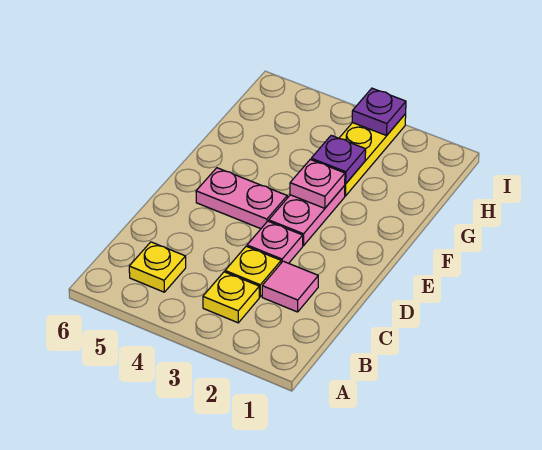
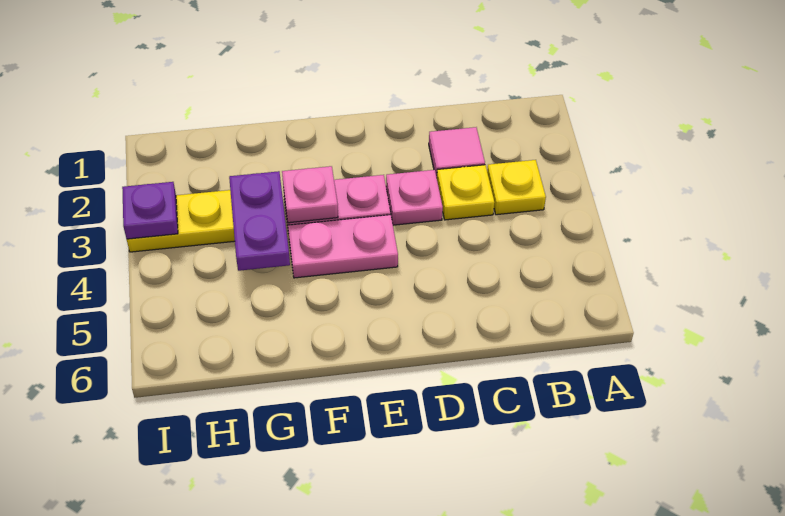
yellow 1x1 plate [129,242,186,292] -> none
pink 1x2 plate [196,168,287,229] -> pink 1x2 plate turned to [288,215,398,278]
purple 1x1 plate [311,136,366,184] -> purple 1x2 plate [229,171,290,271]

